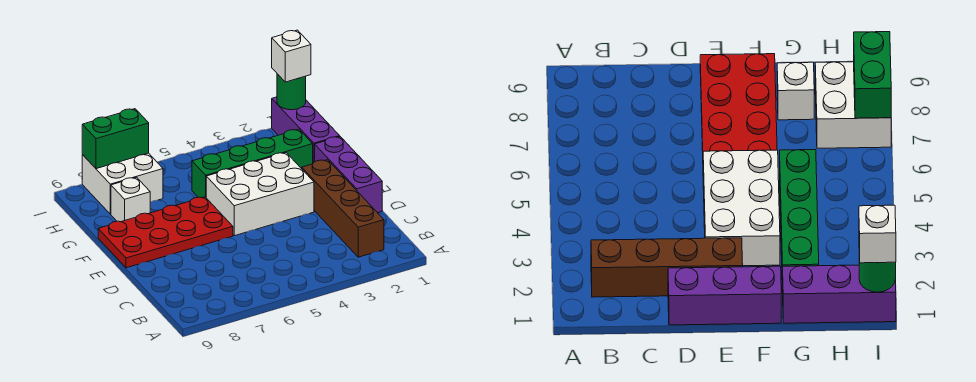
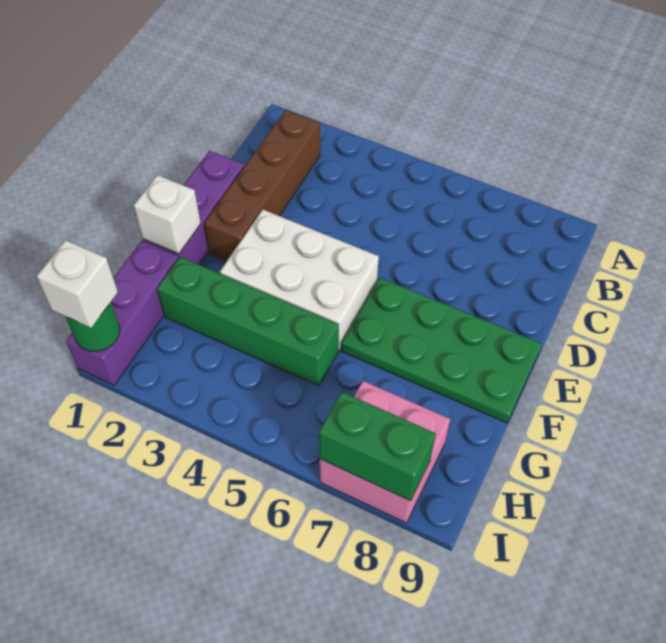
red 2x4 plate [98,197,233,268] -> green 2x4 plate [341,278,542,423]
white 1x1 brick [111,177,150,222] -> white 1x1 brick moved to [134,175,201,254]
white 2x2 brick [82,153,163,214] -> pink 2x2 brick [320,381,450,523]

